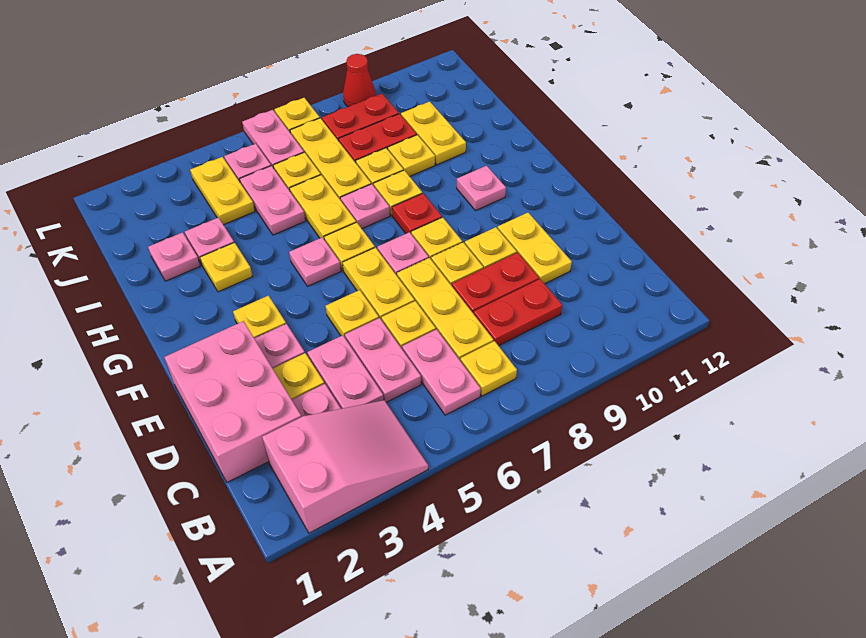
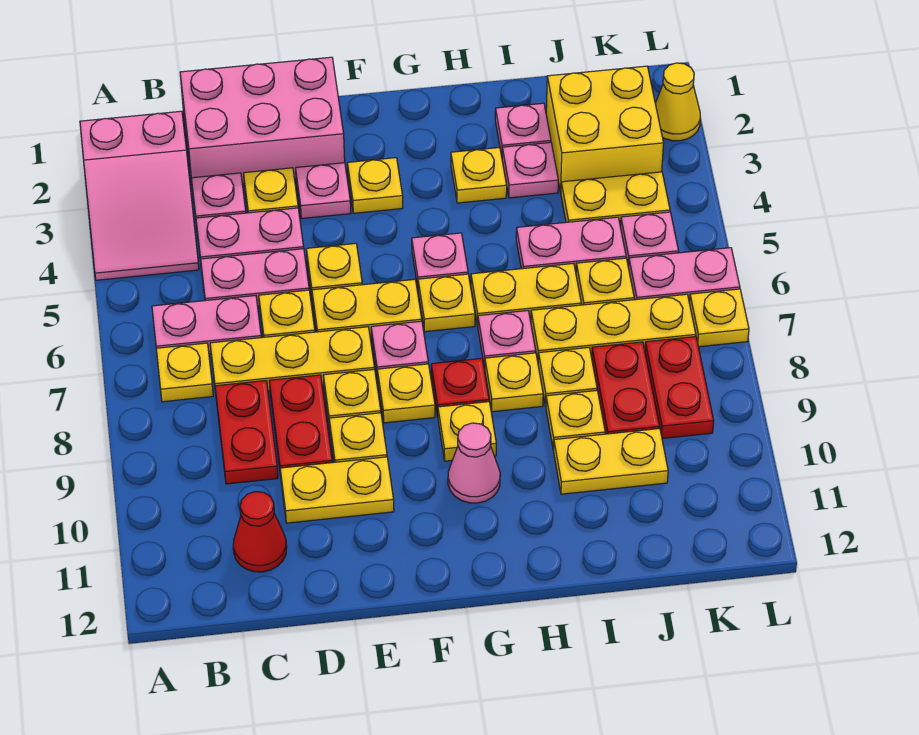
none -> yellow 1x1 plate [438,402,496,461]
pink 1x1 plate [457,166,506,211] -> pink 1x1 cone [448,423,500,503]
none -> yellow 2x2 brick [546,66,664,192]
none -> yellow 1x1 cone [655,63,700,141]
red 1x1 cone [343,54,376,107] -> red 1x1 cone moved to [233,492,287,572]

